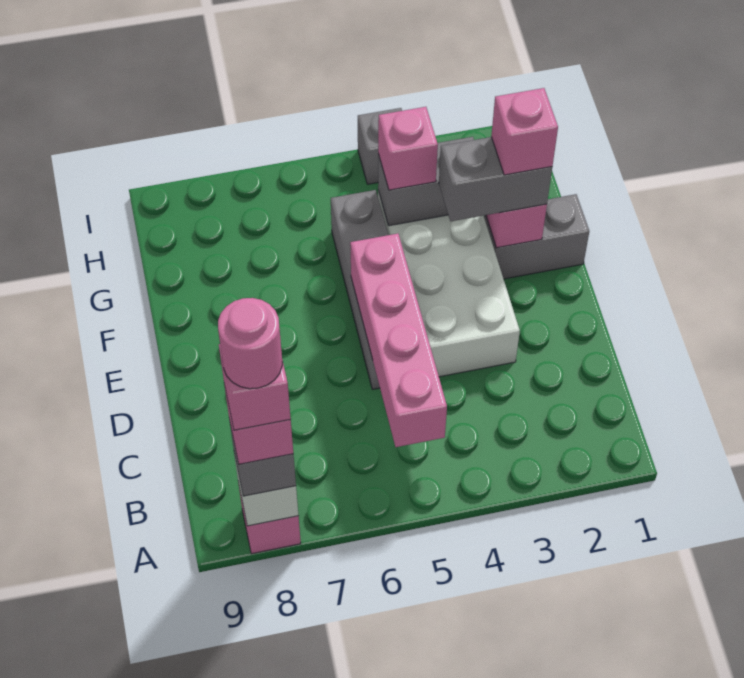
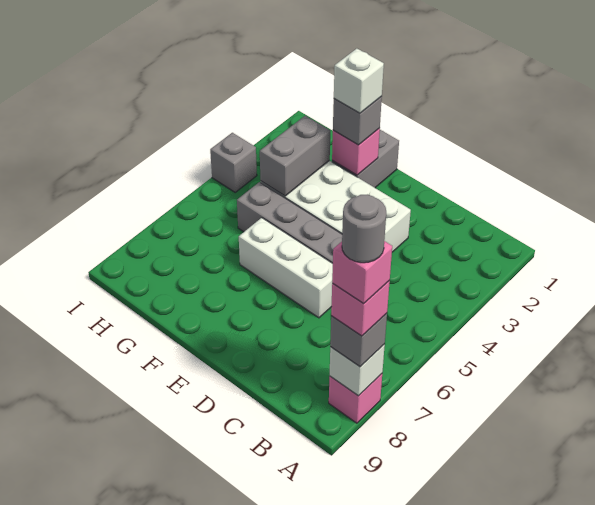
pink 1x1 round brick [218,298,282,389] -> grey 1x1 round brick [342,195,386,263]
pink 1x4 brick [350,234,447,447] -> none
none -> white 1x3 brick [239,218,333,318]
grey 1x2 brick [439,137,552,221] -> grey 1x1 brick [333,97,382,145]
pink 1x1 brick [491,88,558,175] -> white 1x1 brick [334,49,384,113]
pink 1x1 brick [378,107,438,190] -> none

